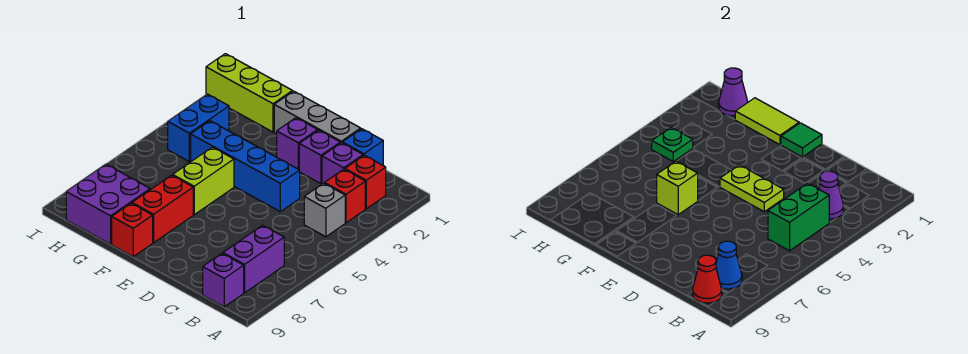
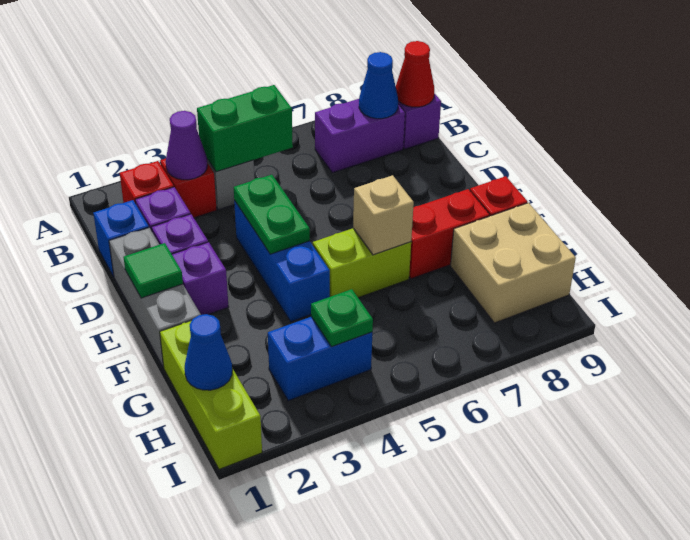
blue 1x4 brick [191,121,300,212] -> blue 1x3 brick [234,201,330,322]
lime 1x2 plate [720,165,784,212] -> green 1x2 plate [234,175,310,254]
lime 1x2 tile [735,98,799,145] -> none
lime 1x1 brick [657,161,698,215] -> tan 1x1 brick [353,175,414,255]
purple 2x2 brick [66,164,150,244] -> tan 2x2 brick [450,203,576,323]
purple 1x1 cone [719,68,748,116] -> blue 1x1 cone [185,314,232,390]

